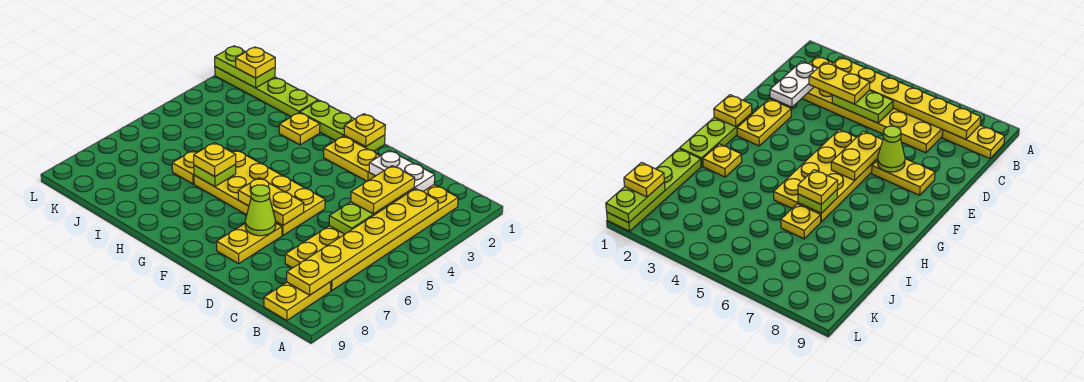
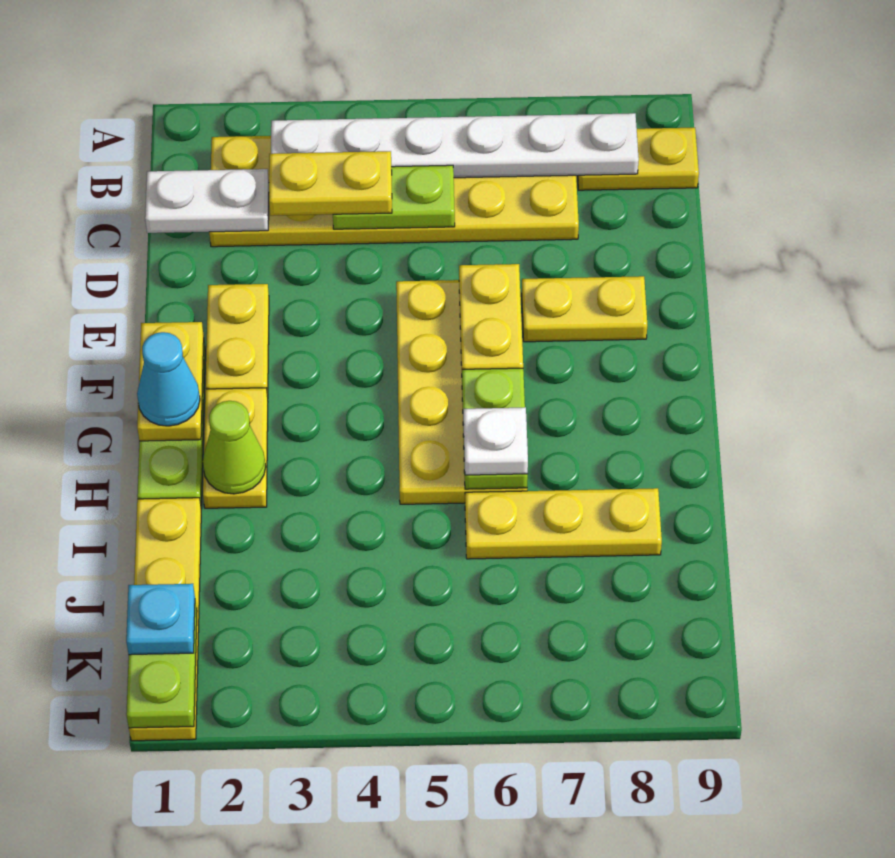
yellow 1x6 plate [287,188,438,295] -> white 1x6 plate [271,113,639,178]
white 1x2 plate [369,150,435,193] -> white 1x2 plate turned to [145,169,269,233]
lime 1x1 cone [245,185,276,236] -> lime 1x1 cone moved to [203,401,266,494]
yellow 1x1 plate [344,114,385,146] -> yellow 1x2 plate [137,322,204,441]
none -> cyan 1x1 cone [137,332,200,426]
yellow 1x1 plate [279,113,320,145] -> yellow 1x2 plate [203,388,268,508]
lime 1x1 plate [194,164,236,187] -> lime 1x2 plate [462,368,528,489]
yellow 1x1 plate [194,143,236,176] -> white 1x1 plate [463,407,528,475]
lime 1x4 plate [215,67,318,117] -> yellow 1x4 plate [129,498,201,741]
yellow 1x1 plate [172,151,197,184] -> yellow 1x3 plate [465,488,662,559]
yellow 1x1 plate [235,47,275,78] -> cyan 1x1 plate [126,584,195,655]

